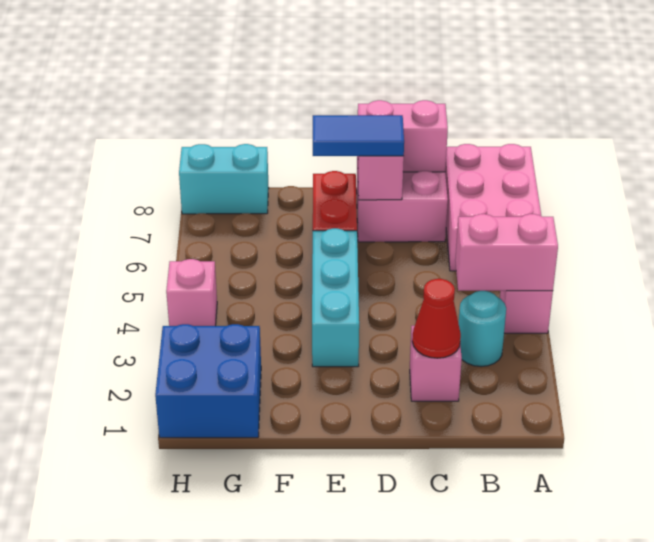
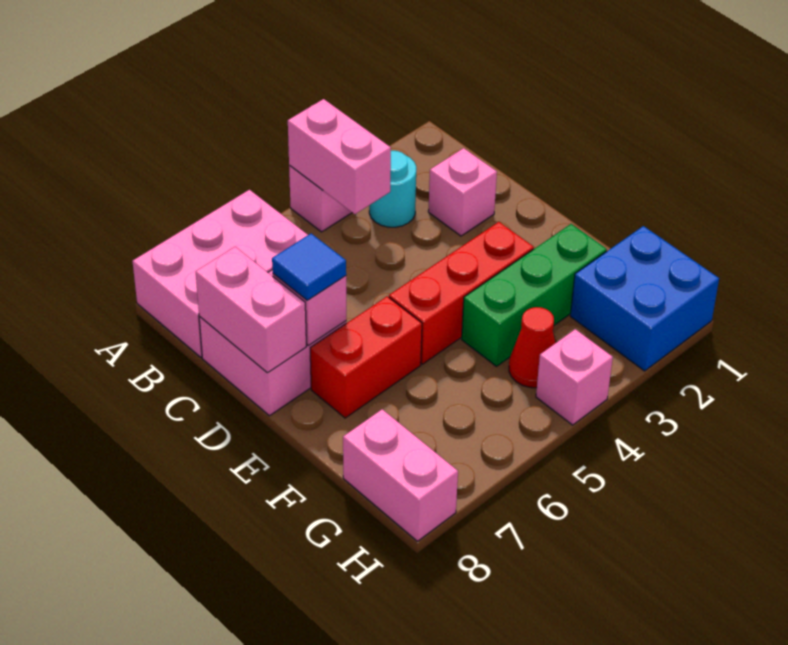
red 1x1 cone [412,279,461,358] -> red 1x1 cone moved to [509,307,555,388]
blue 1x2 tile [313,115,404,156] -> blue 1x1 tile [272,234,346,301]
cyan 1x3 brick [312,228,359,367] -> red 1x3 brick [389,222,534,364]
none -> green 1x3 brick [462,224,607,366]
cyan 1x2 brick [179,144,269,214] -> pink 1x2 brick [343,409,458,541]

